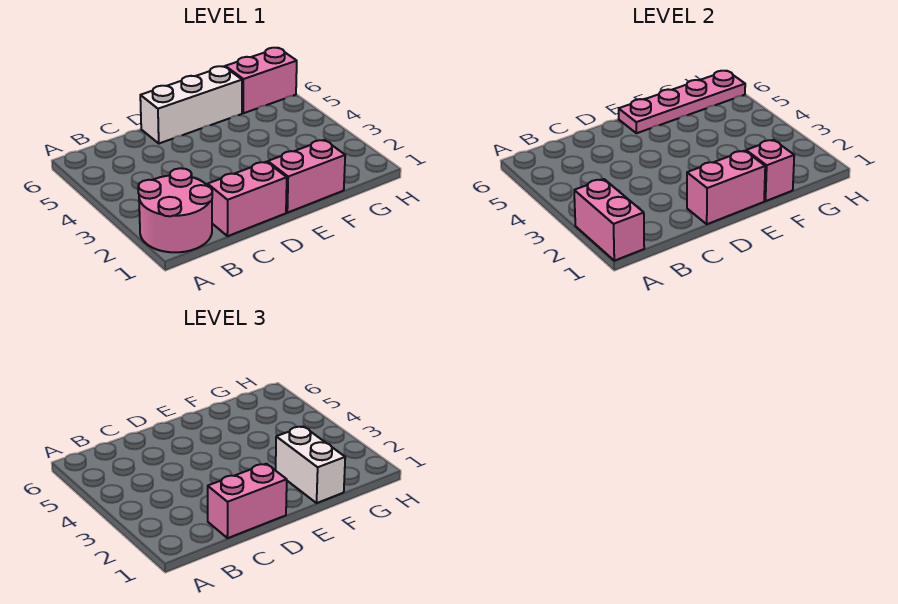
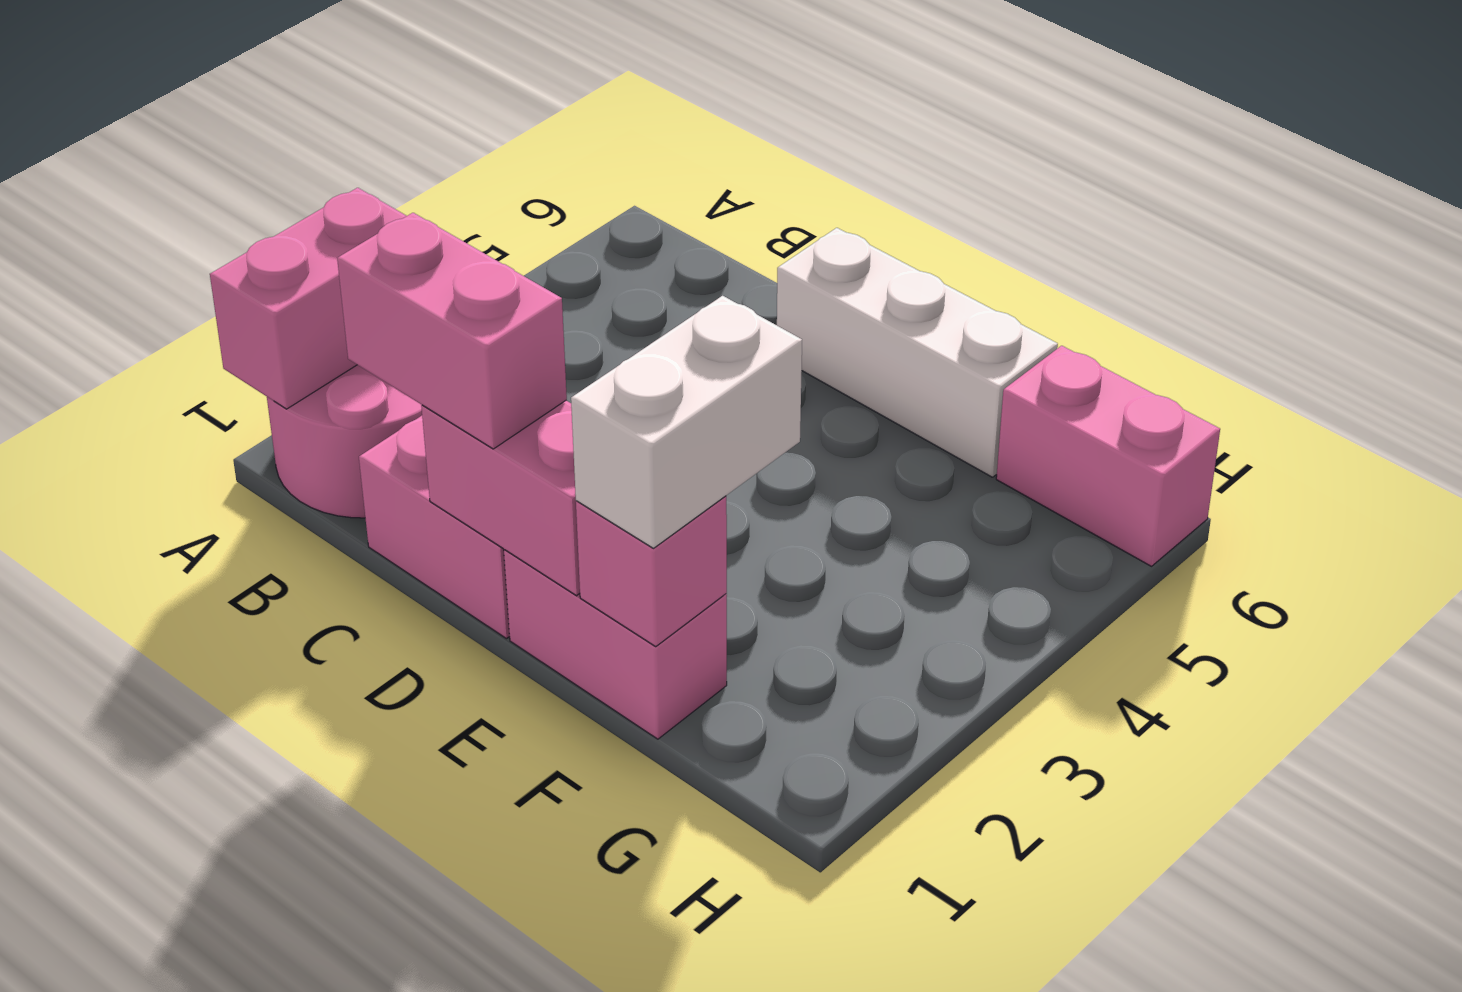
pink 1x4 plate [619,71,745,133] -> none

